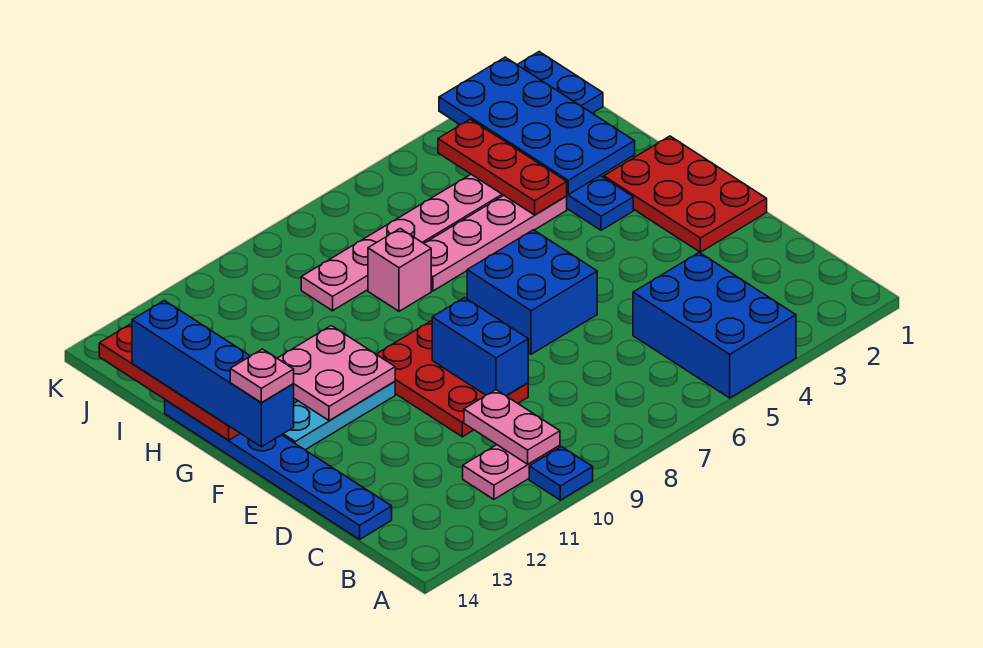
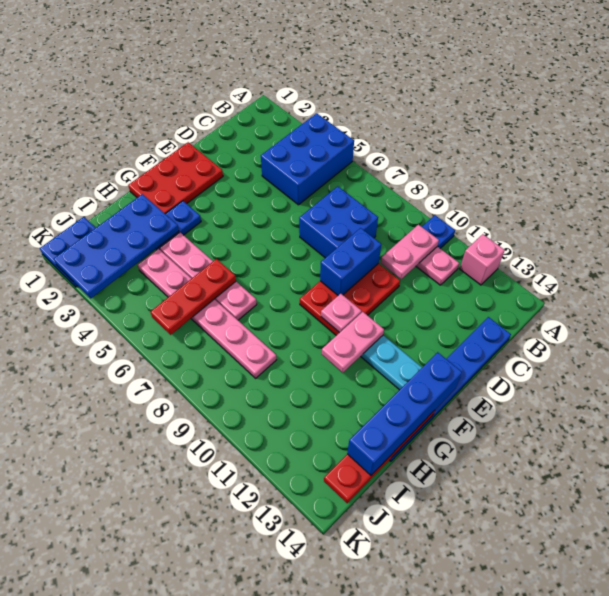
blue 2x2 brick [467,230,597,354] -> blue 2x2 brick moved to [299,186,378,258]
pink 2x2 plate [277,326,395,421] -> pink 1x2 plate [322,312,384,373]
pink 1x1 plate [230,349,294,403] -> pink 1x1 plate moved to [321,294,362,333]
red 1x3 plate [438,119,567,215] -> red 1x3 plate moved to [150,259,236,335]
pink 1x1 brick [368,229,431,311] -> pink 1x1 brick moved to [460,234,505,285]

